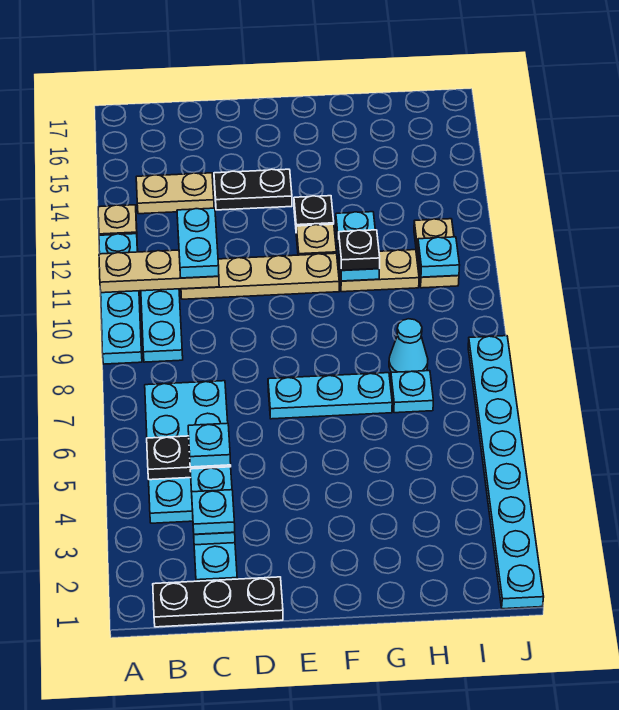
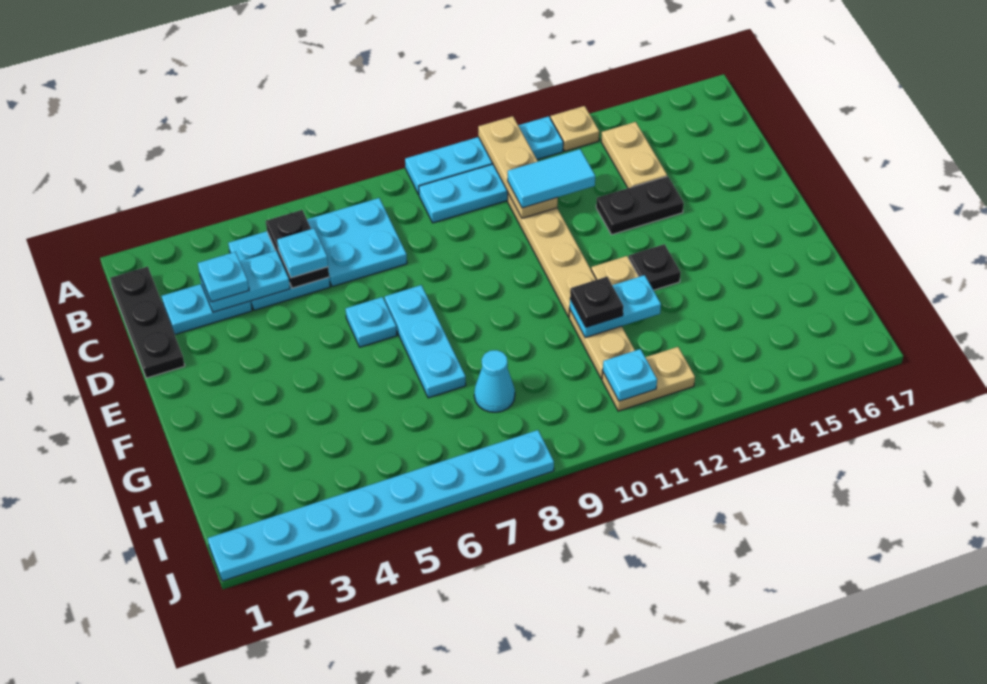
cyan 1x2 plate [177,208,219,278] -> cyan 1x2 tile [508,149,595,208]
black 1x2 plate [214,169,292,210] -> black 1x2 plate turned to [596,176,684,235]
cyan 1x1 plate [391,371,433,413] -> cyan 1x1 plate moved to [346,297,397,347]

